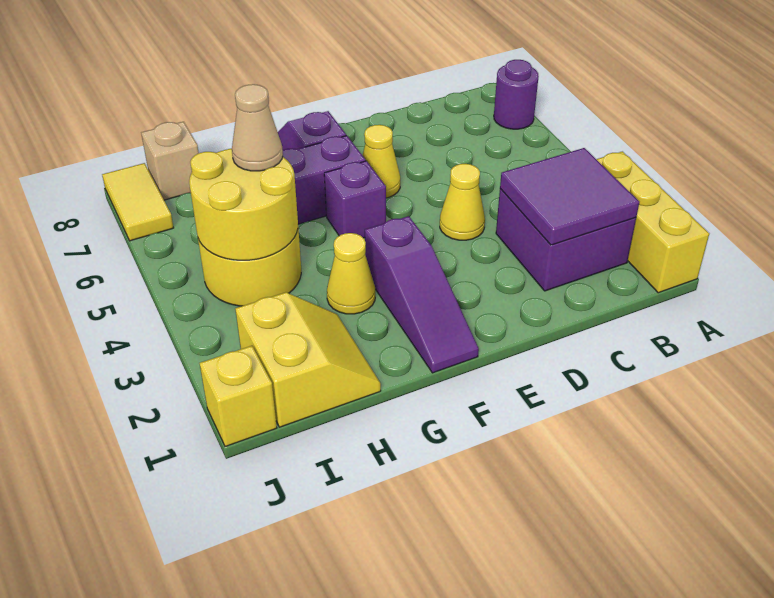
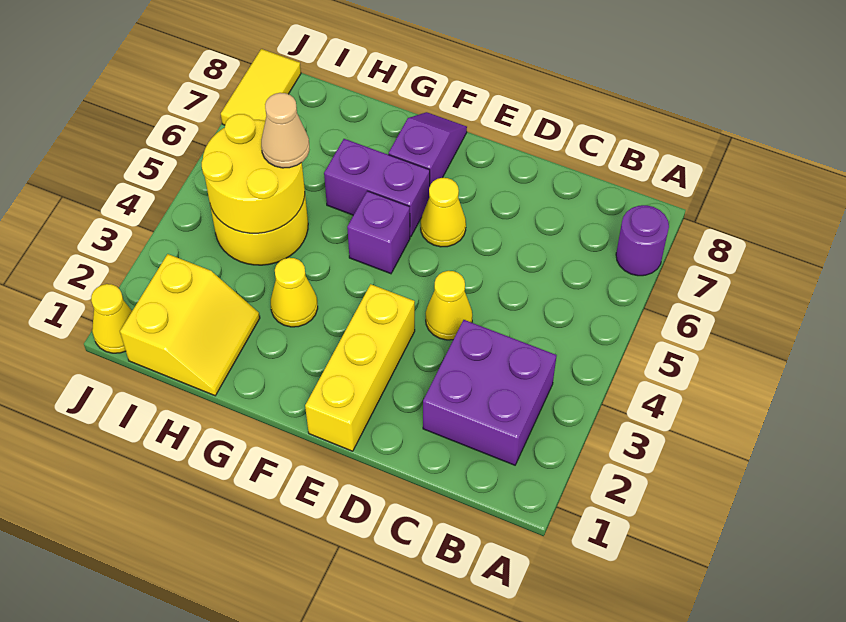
yellow 1x3 brick [596,151,709,293] -> yellow 1x3 brick moved to [305,284,415,451]
purple 2x2 tile [500,148,639,245] -> none
purple 1x3 slope [365,216,479,373] -> none
tan 1x1 brick [141,122,199,200] -> none
yellow 1x1 brick [200,346,277,447] -> yellow 1x1 cone [91,284,132,353]

